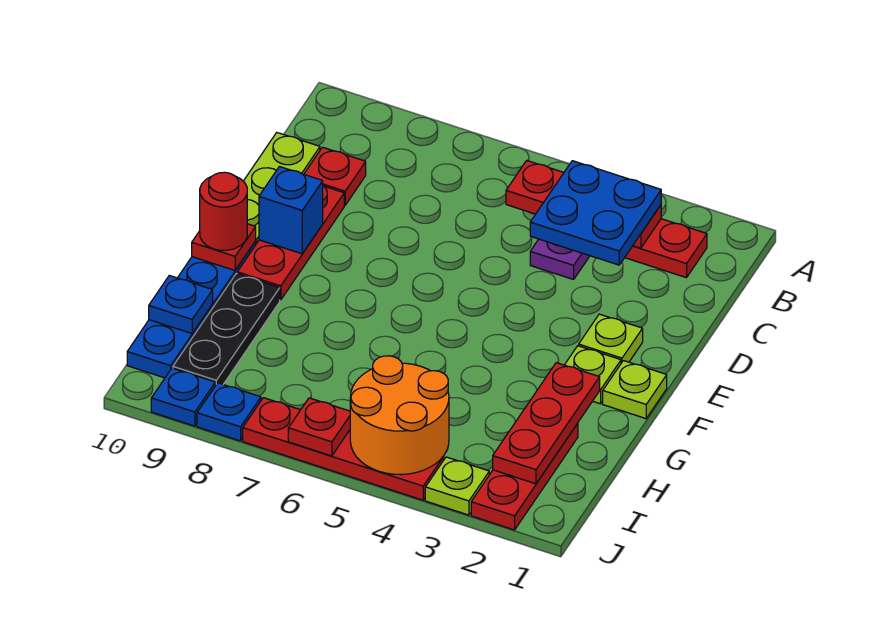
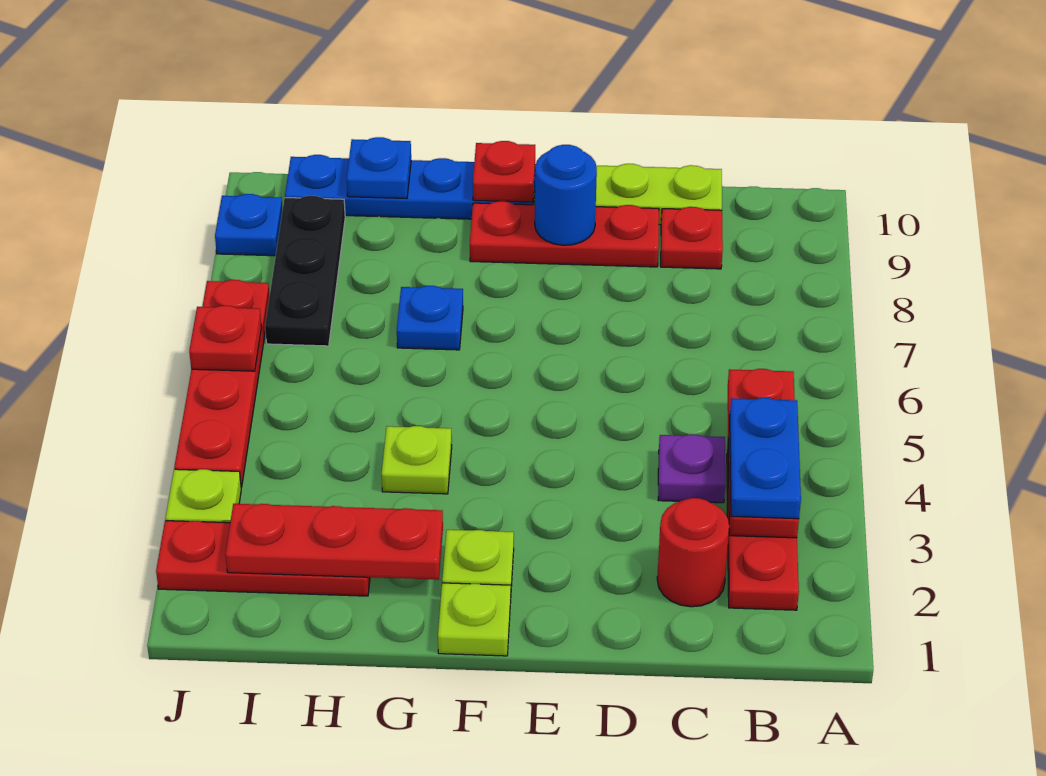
blue 2x2 plate [530,161,661,265] -> blue 1x2 plate [730,398,801,519]
lime 1x1 plate [579,314,643,363] -> lime 1x1 plate moved to [382,426,452,494]
blue 1x1 brick [259,167,323,254] -> blue 1x1 round brick [535,145,597,245]
red 1x1 round brick [200,172,247,250] -> red 1x1 round brick moved to [657,498,729,607]
black 1x3 plate [173,273,280,386] -> black 1x3 plate turned to [265,196,345,346]
orange 2x2 round brick [350,356,449,475] -> none
blue 1x1 plate [197,383,261,441] -> blue 1x1 plate moved to [397,286,463,350]

